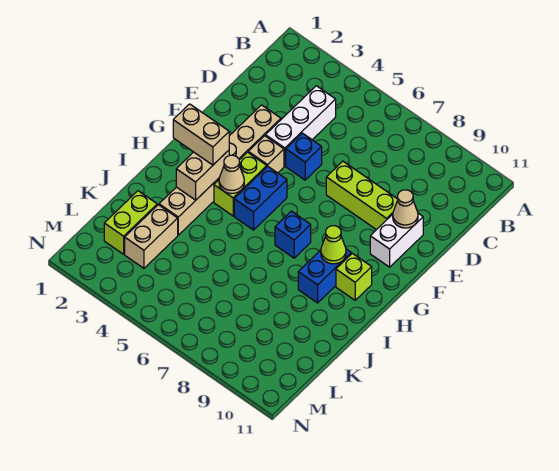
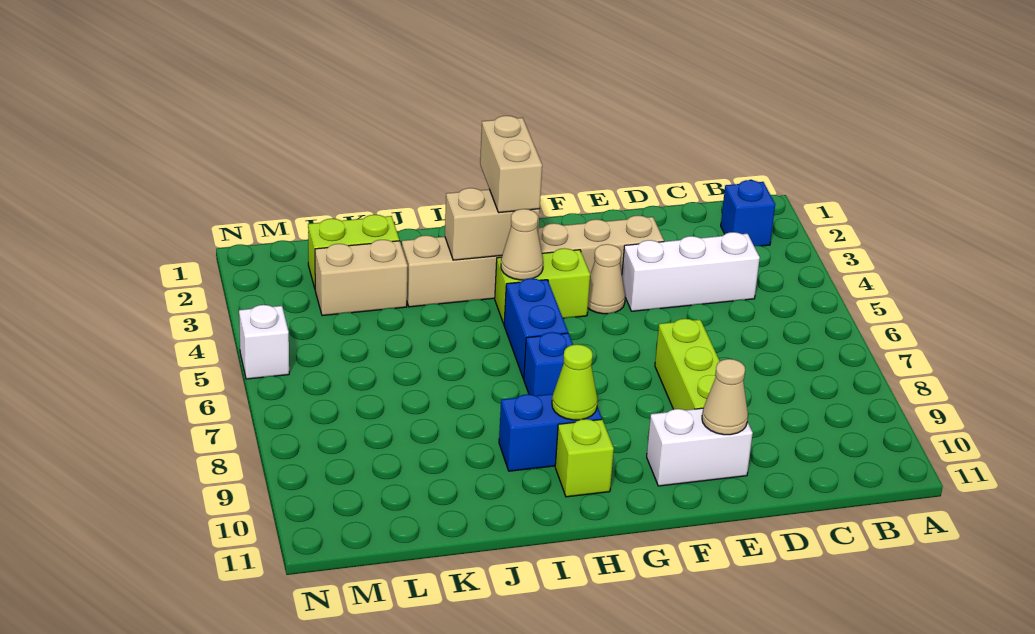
blue 1x1 brick [286,133,322,180] -> blue 1x1 brick moved to [721,180,775,246]
tan 1x1 brick [248,136,284,173] -> tan 1x1 cone [588,244,625,314]
blue 1x2 brick [234,166,287,230] -> blue 1x2 brick turned to [504,278,568,379]
none -> white 1x1 brick [239,305,289,379]

